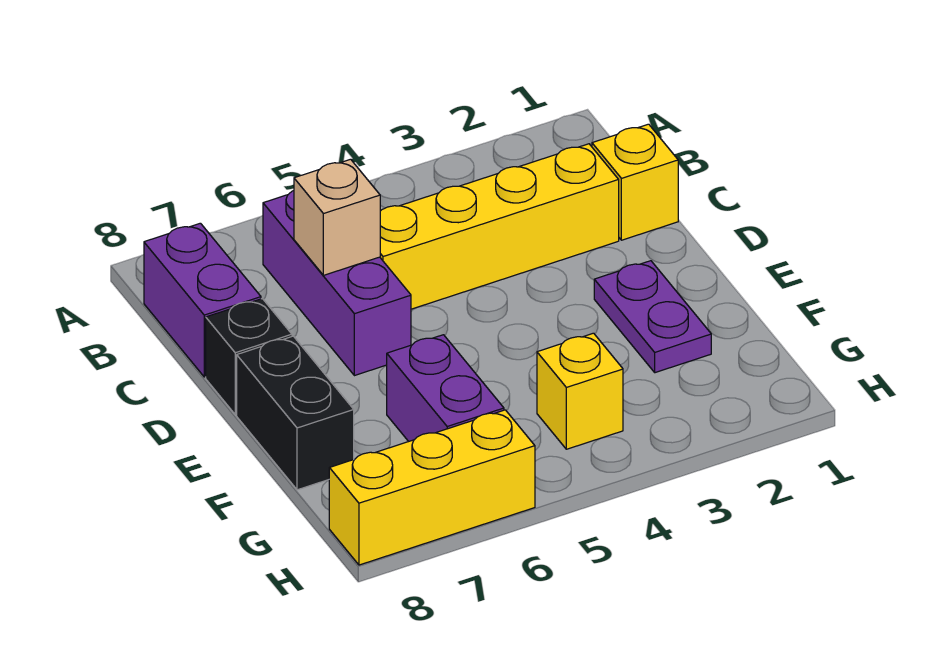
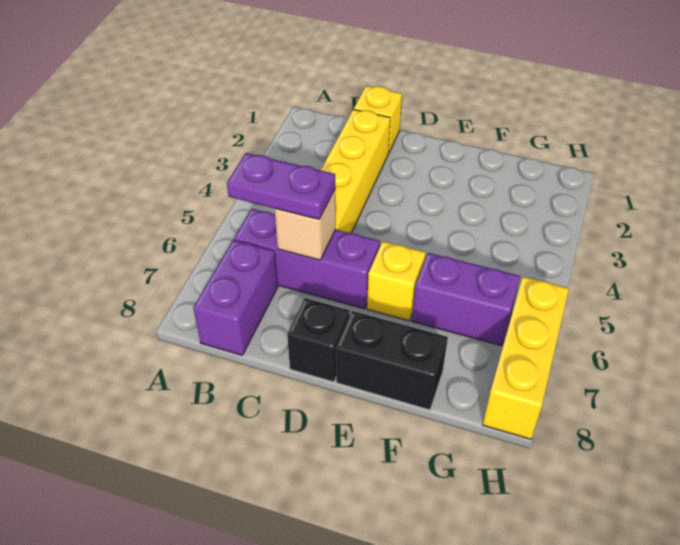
purple 1x2 brick [144,223,261,377] -> purple 1x2 brick turned to [193,240,278,355]
purple 1x2 plate [594,261,711,373] -> purple 1x2 plate moved to [227,153,335,219]
yellow 1x1 brick [537,333,623,449] -> yellow 1x1 brick moved to [367,241,426,321]

